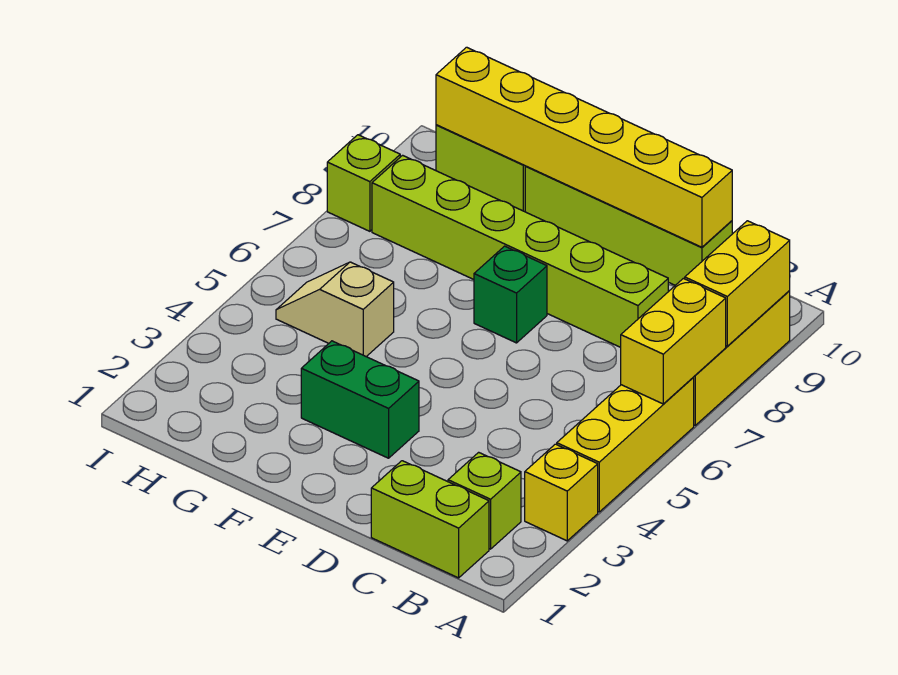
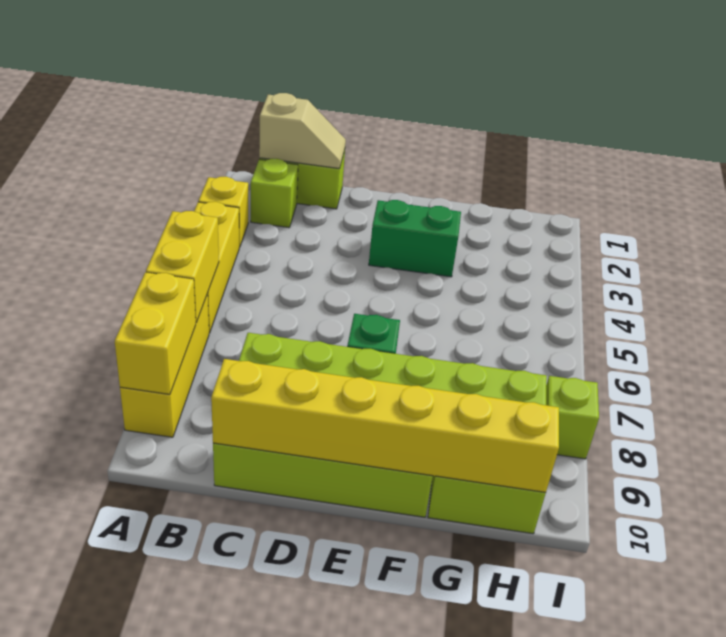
tan 1x2 slope [276,262,394,357] -> tan 1x2 slope moved to [259,93,346,169]

